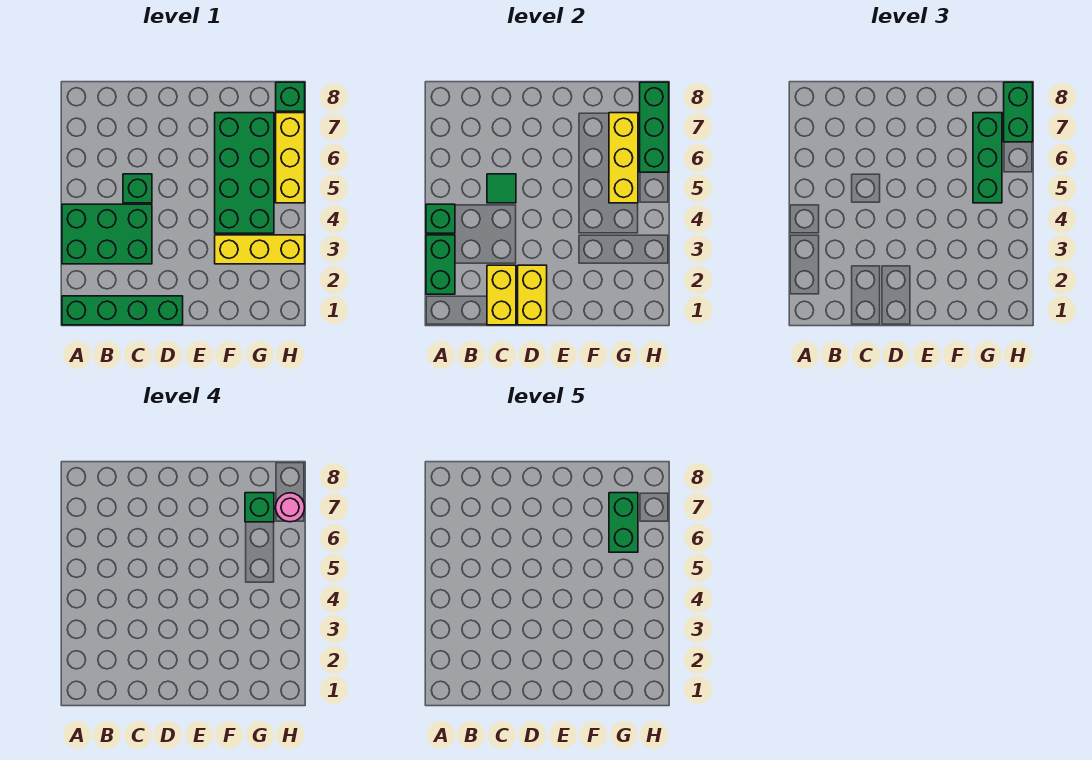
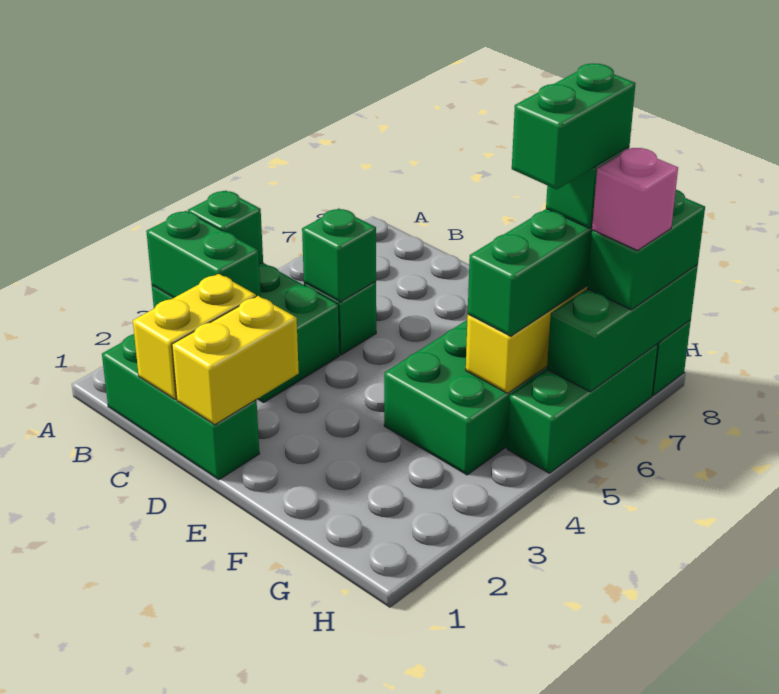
green 1x4 brick [62,296,183,325] -> green 1x3 brick [102,334,259,480]
green 1x2 brick [426,235,455,294] -> green 1x2 brick turned to [146,211,261,298]
green 1x1 tile [487,174,516,203] -> green 1x1 brick [302,208,376,302]
yellow 1x3 brick [215,235,305,264] -> none
yellow 1x3 brick [276,113,305,203] -> green 1x3 brick [507,344,658,473]
pink 1x1 round brick [276,493,305,522] -> pink 1x1 brick [592,148,678,251]

